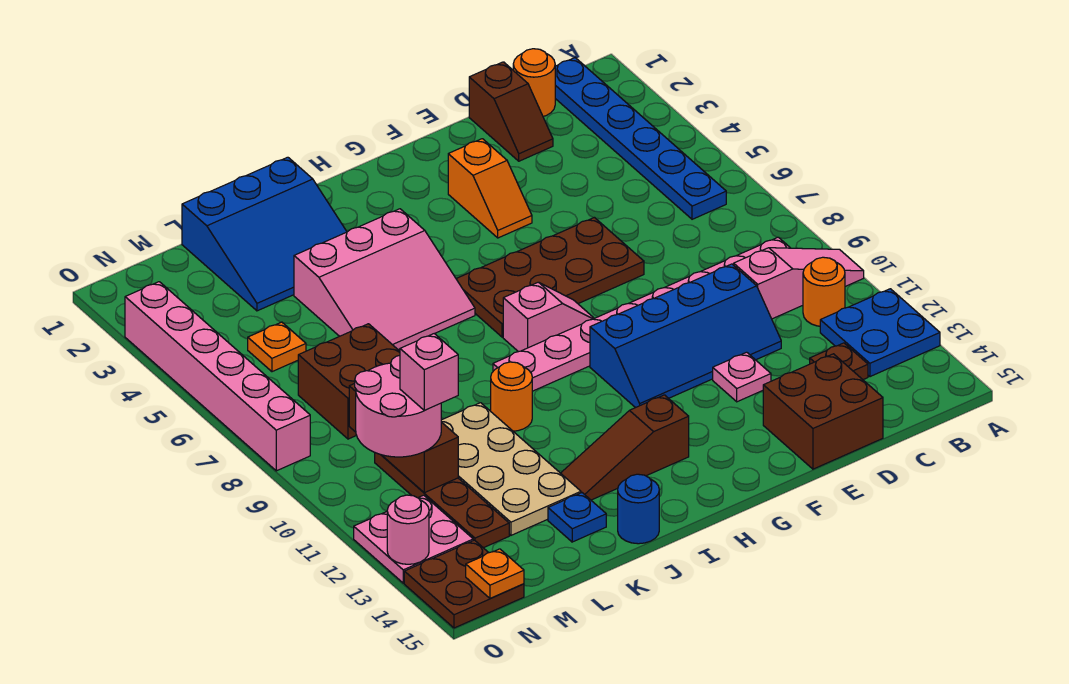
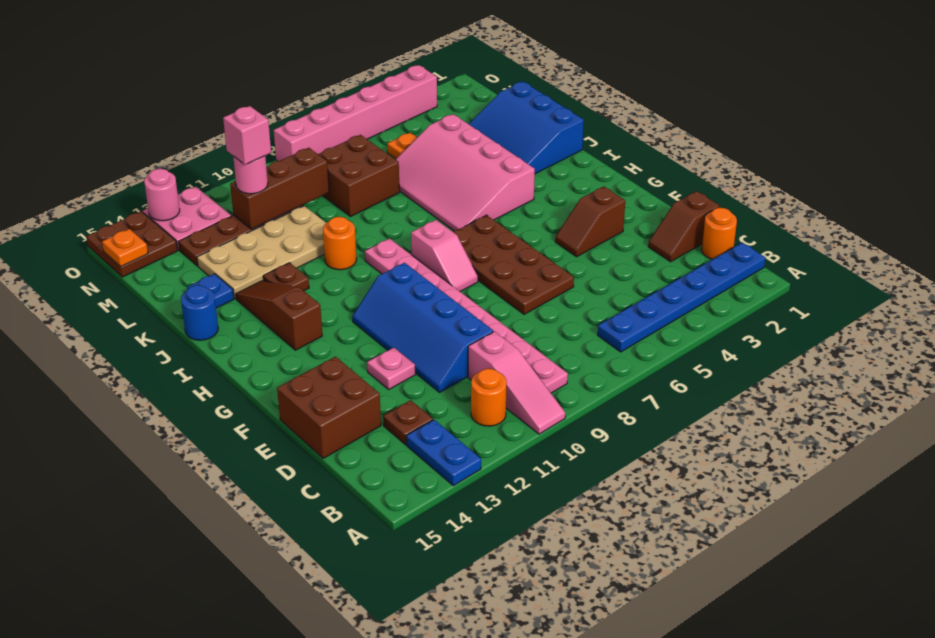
blue 2x2 plate [820,289,940,377] -> blue 1x2 plate [406,420,481,486]
orange 1x2 slope [448,139,532,238] -> brown 1x2 slope [555,186,625,257]
pink 3x3 slope [294,209,475,350] -> pink 3x4 slope [396,114,535,231]
none -> brown 1x1 plate [263,263,309,291]
pink 2x2 round brick [355,356,441,457] -> pink 1x1 round brick [233,156,268,194]

